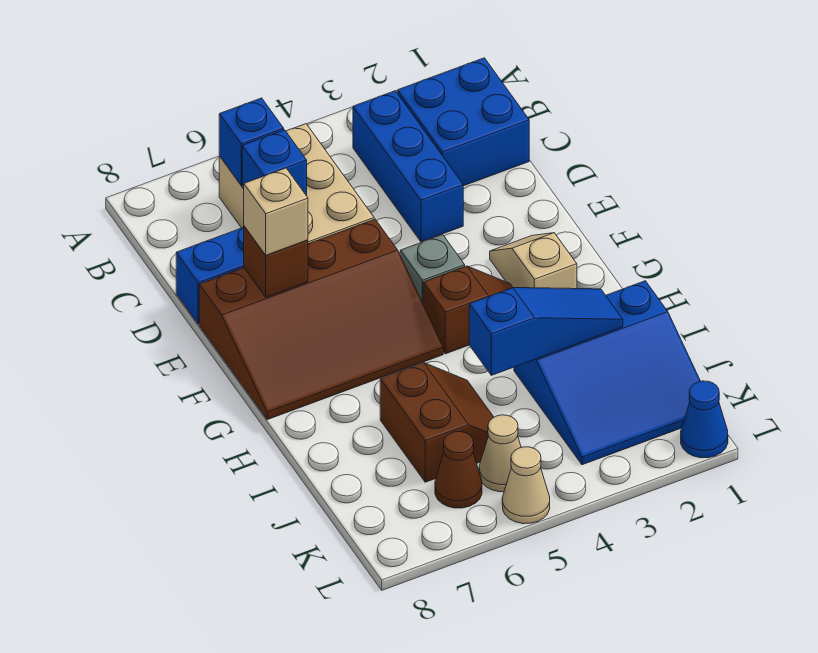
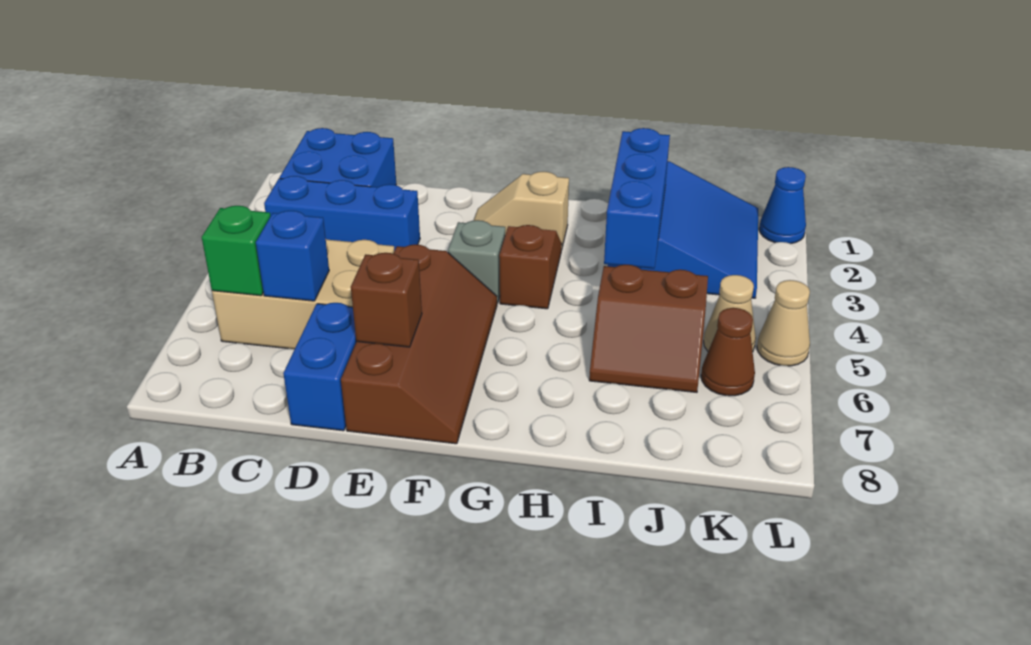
blue 1x1 brick [219,98,284,185] -> green 1x1 brick [202,206,271,296]
brown 3x4 slope [199,219,443,419] -> brown 2x4 slope [341,244,497,444]
tan 1x1 brick [244,168,308,255] -> none
blue 1x3 slope [469,288,623,375] -> blue 1x3 brick [604,128,670,269]
brown 2x2 slope [380,363,494,482] -> brown 2x2 slope turned to [589,265,708,392]

